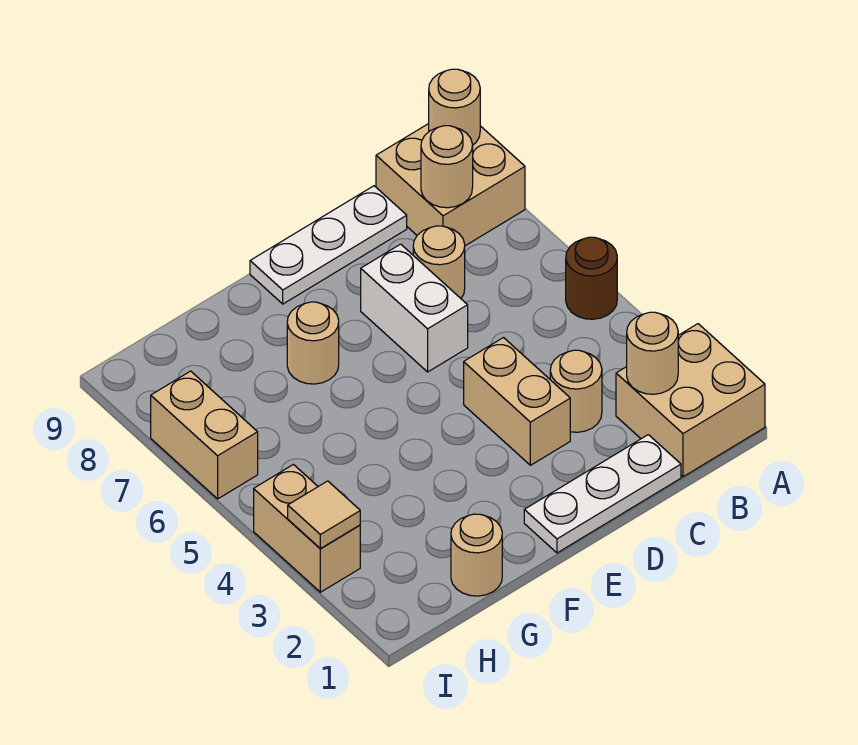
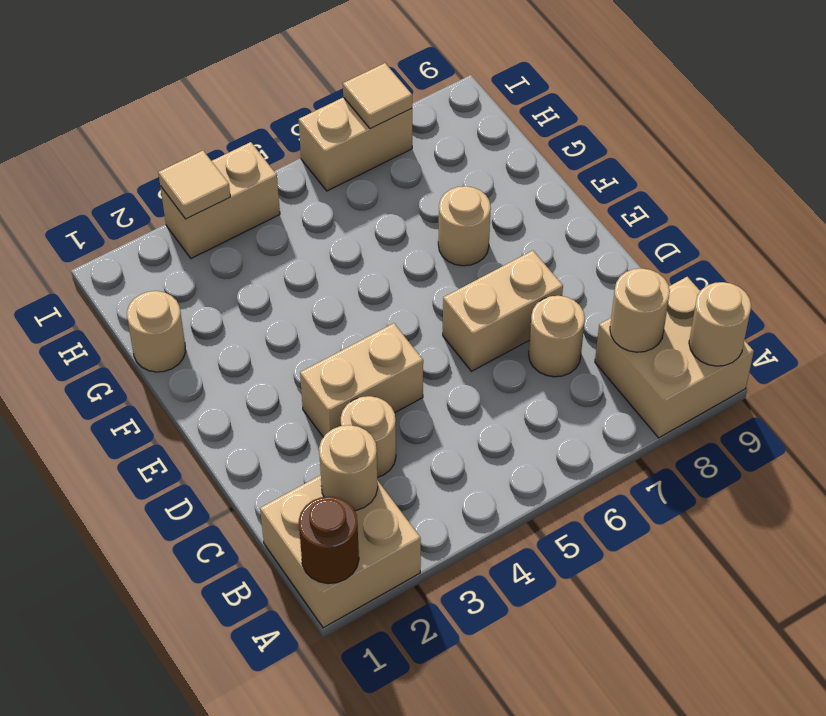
brown 1x1 round brick [566,237,617,319] -> brown 1x1 round brick moved to [299,496,359,584]
white 1x3 plate [524,435,681,553] -> none
white 1x3 plate [250,186,407,304] -> none
white 1x2 brick [361,244,468,372] -> tan 1x2 brick [443,251,563,371]
none -> tan 1x1 tile [343,63,412,129]

